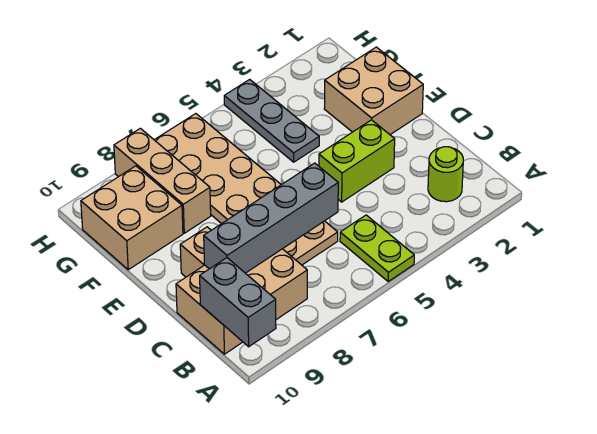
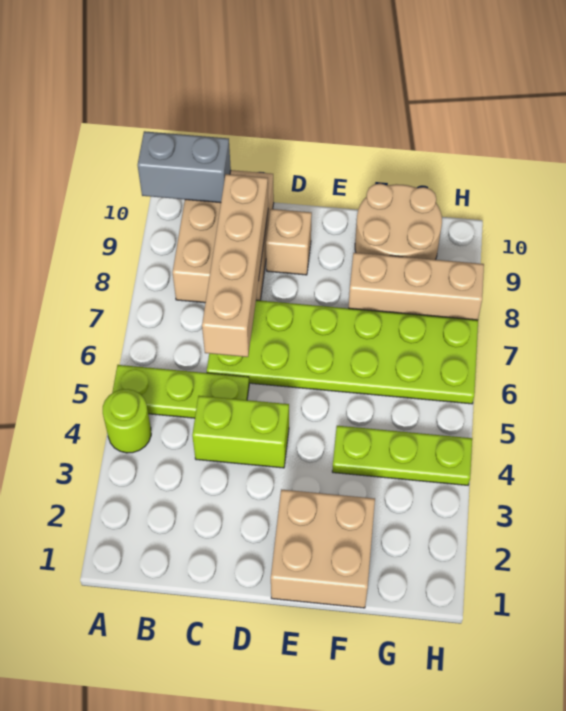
lime 1x2 plate [340,215,414,281] -> lime 1x3 plate [112,365,249,418]
lime 1x1 round brick [428,147,463,202] -> lime 1x1 round brick moved to [103,389,151,453]
tan 2x6 plate [155,114,338,265] -> lime 2x6 plate [207,300,478,404]
grey 1x4 brick [204,163,338,273] -> tan 1x4 brick [202,174,268,357]
lime 1x2 brick [319,120,395,202] -> lime 1x2 brick turned to [192,396,289,468]
grey 1x3 plate [224,79,319,162] -> lime 1x3 plate [332,426,472,485]
tan 2x2 brick [81,166,183,270] -> tan 2x2 round brick [355,184,442,260]

